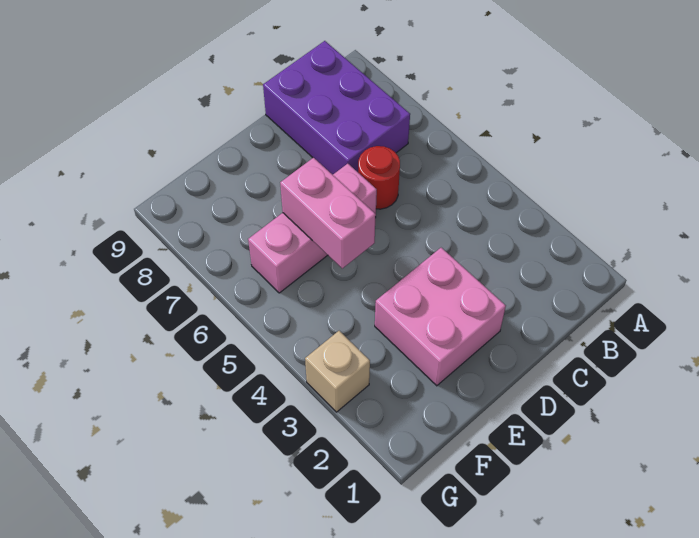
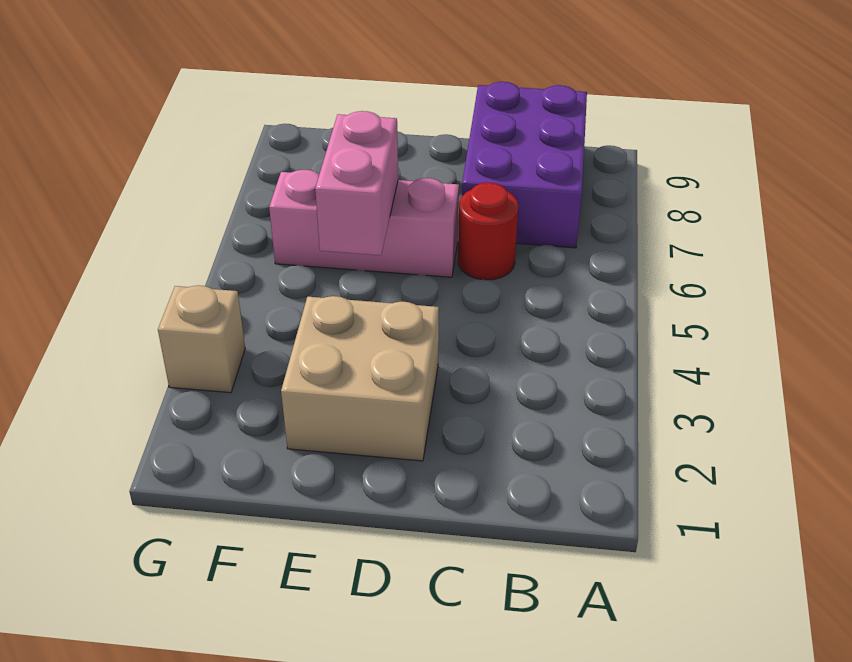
pink 2x2 brick [375,248,506,386] -> tan 2x2 brick [281,296,439,461]

